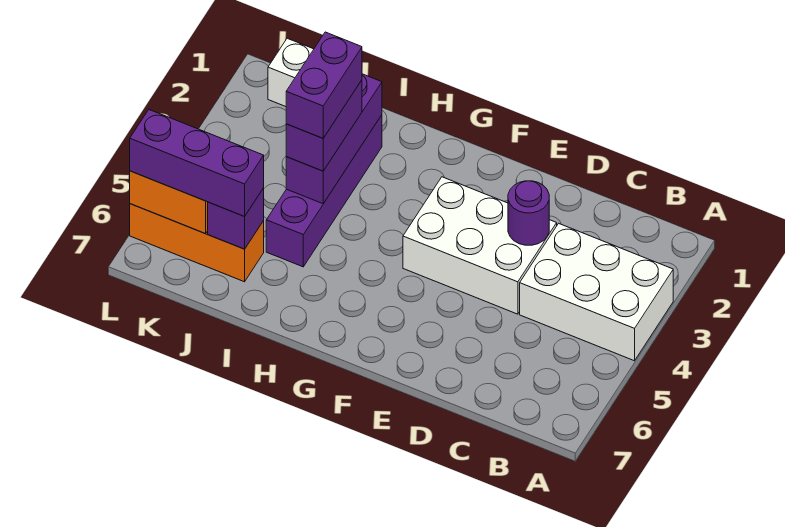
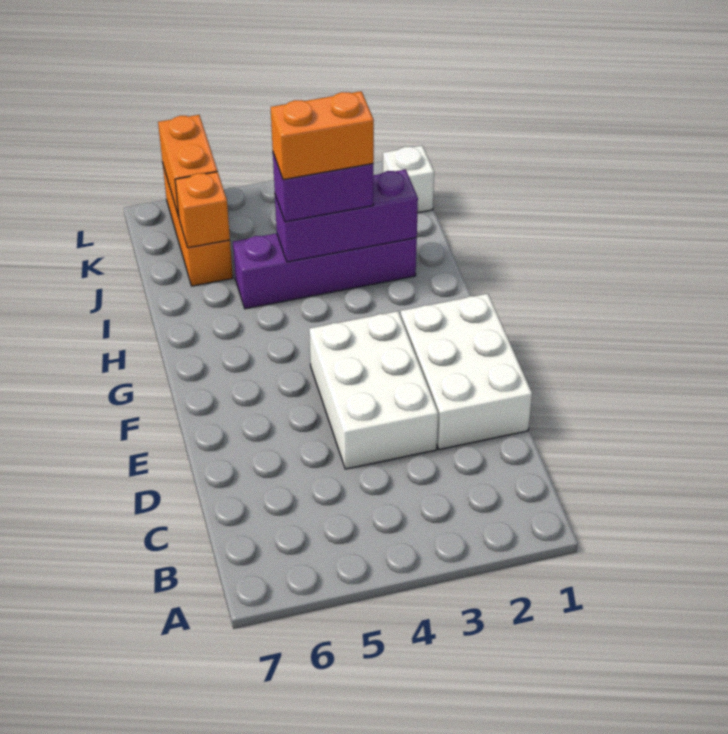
white 2x3 brick [520,223,673,361] -> white 2x3 brick moved to [400,294,532,449]
purple 1x1 round brick [508,181,549,245] -> none
purple 1x2 brick [286,32,362,138] -> orange 1x2 brick [271,91,374,180]
purple 1x1 brick [208,188,264,249] -> orange 1x1 brick [175,172,230,248]
purple 1x3 brick [130,110,264,216] -> none

